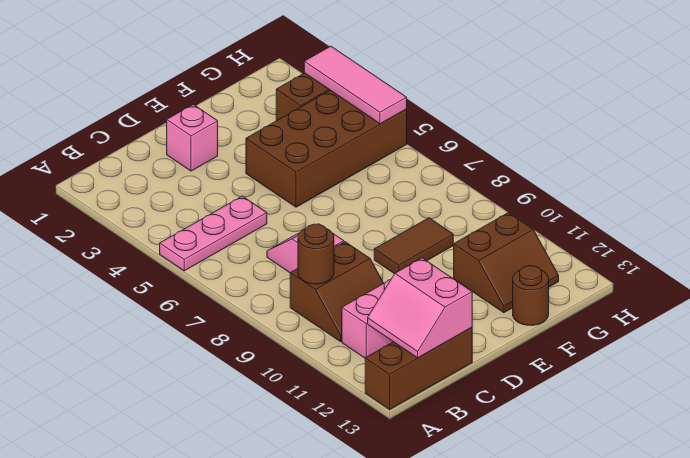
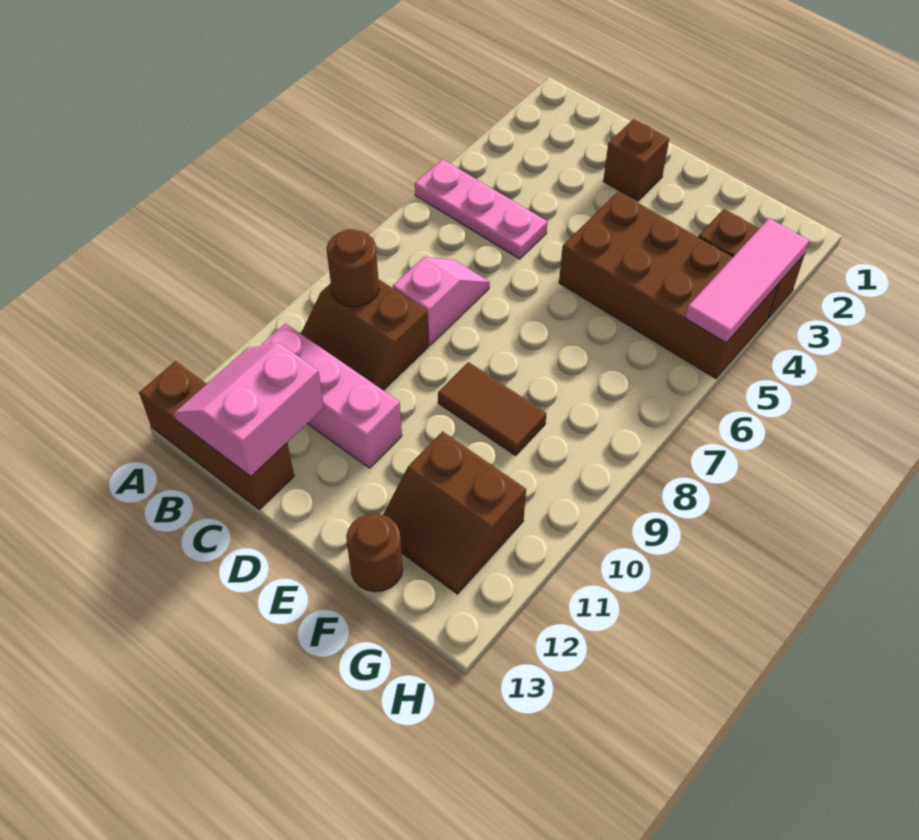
pink 1x1 brick [167,104,218,171] -> brown 1x1 brick [603,119,669,201]

